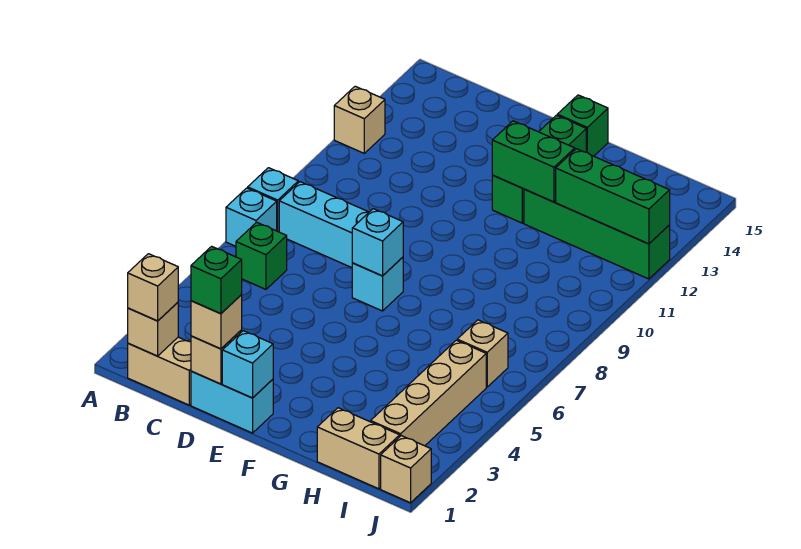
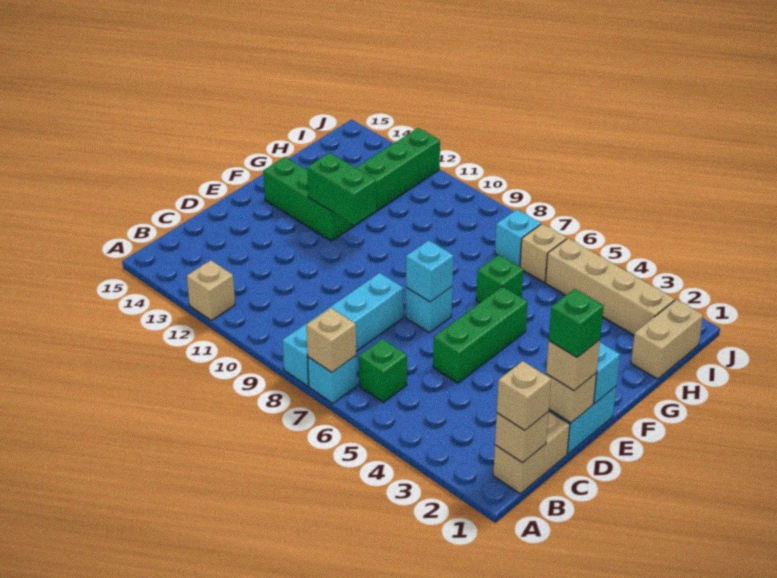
green 1x2 brick [492,121,575,202] -> green 1x2 brick turned to [307,153,376,225]
green 1x1 brick [557,95,608,156] -> green 1x1 brick moved to [476,255,523,302]
green 1x3 brick [556,149,670,244] -> green 1x3 brick moved to [433,286,528,383]
none -> cyan 1x1 brick [495,209,541,267]
tan 1x1 brick [381,436,431,503] -> tan 1x1 brick moved to [306,308,356,372]

